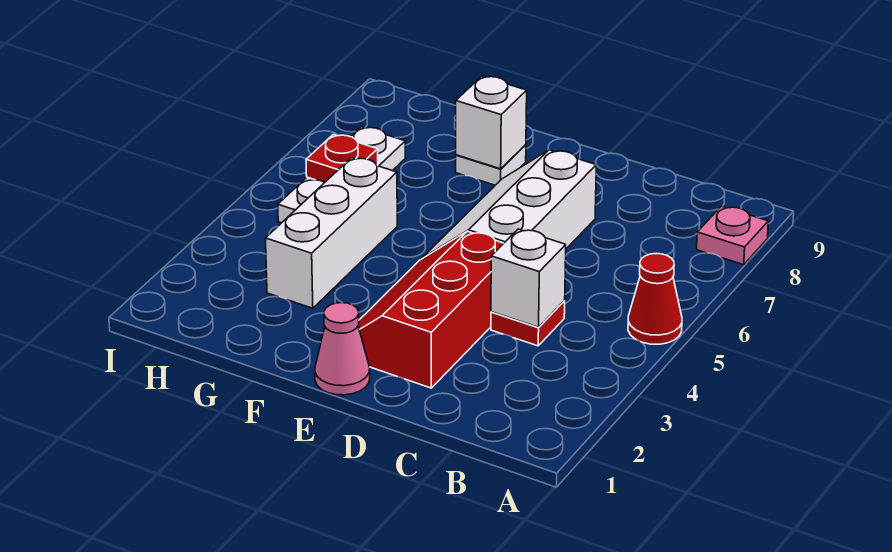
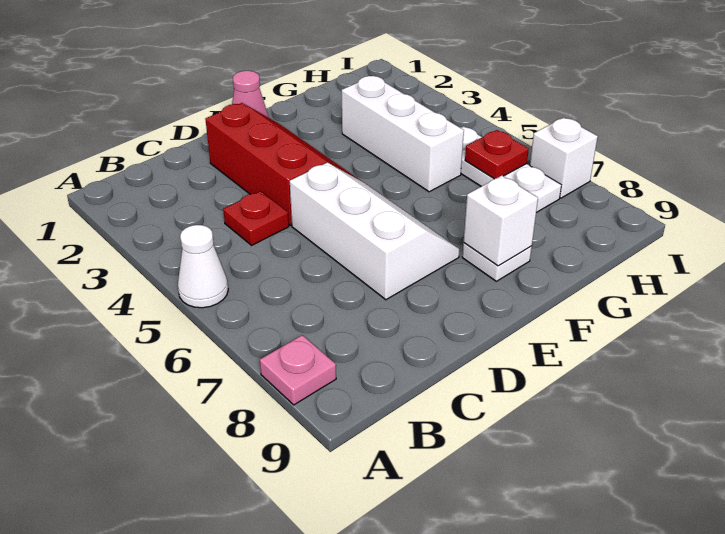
red 1x1 cone [628,253,682,344] -> white 1x1 cone [178,225,228,308]
white 1x1 brick [491,229,566,327] -> white 1x1 brick moved to [530,117,598,198]

